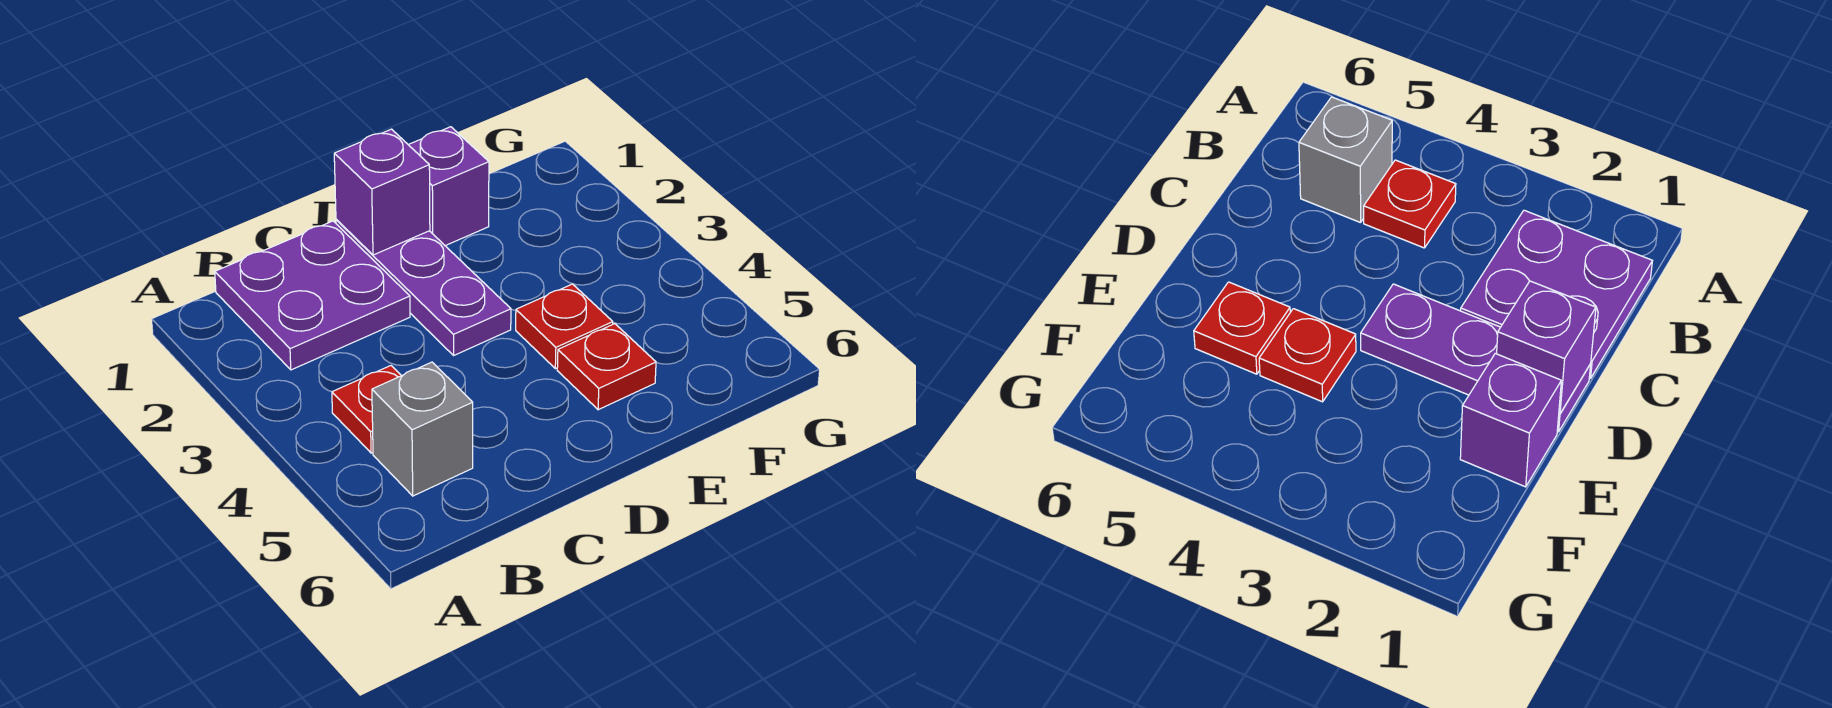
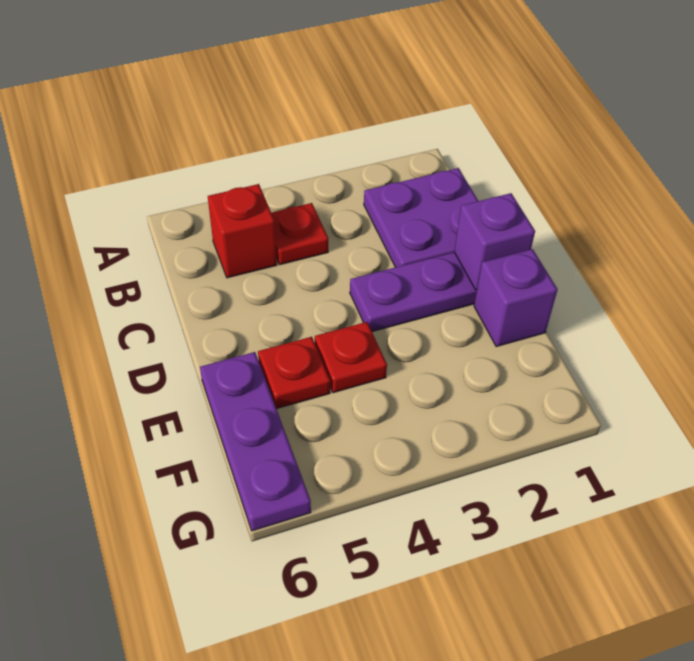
grey 1x1 brick [372,362,473,496] -> red 1x1 brick [208,184,277,278]
none -> purple 1x3 plate [200,352,311,531]

